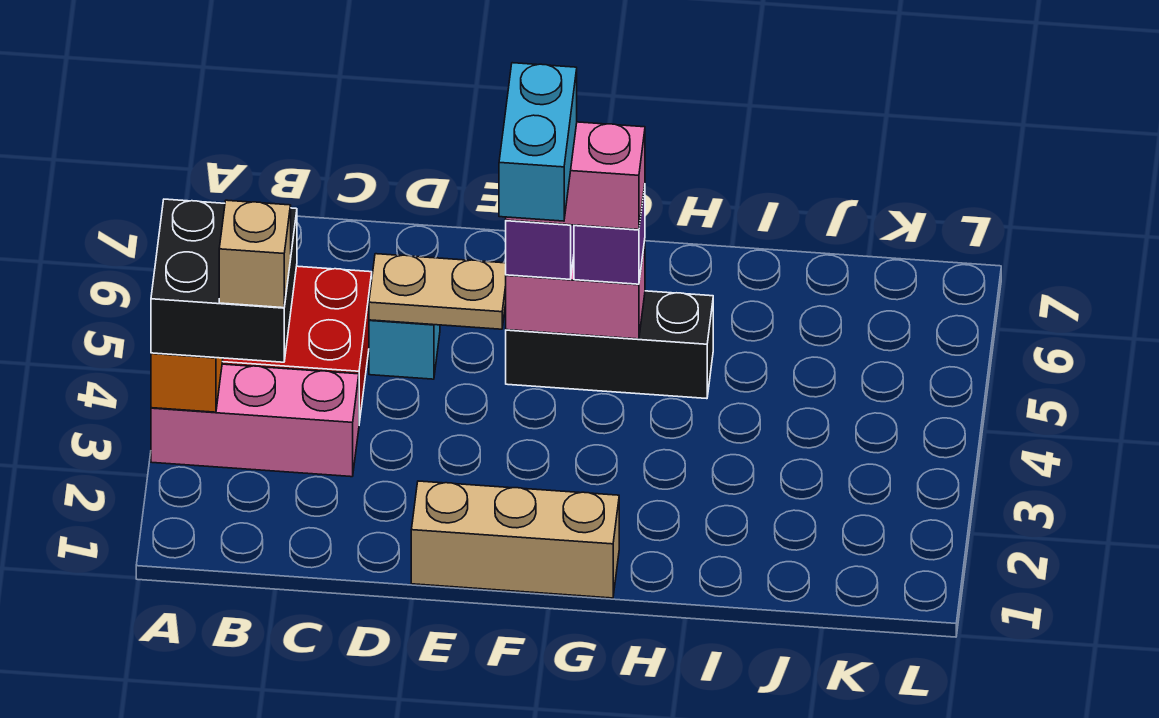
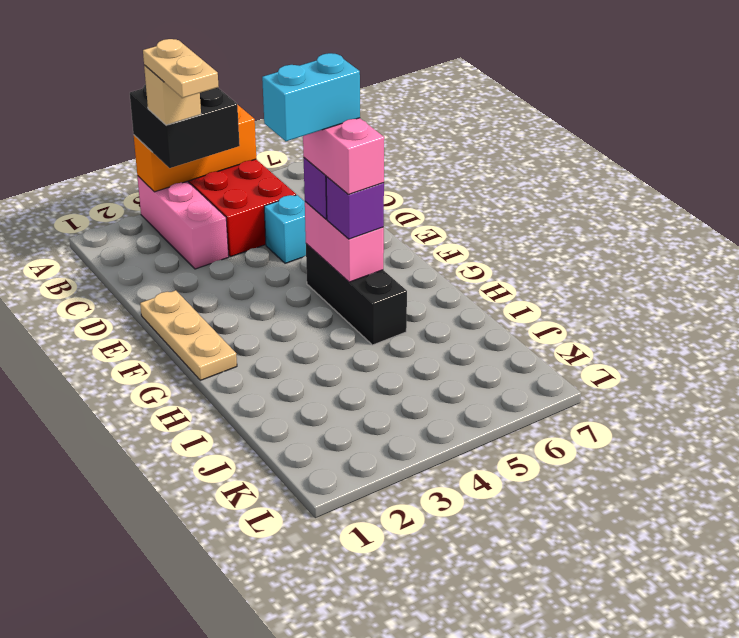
tan 1x2 plate [369,254,506,329] -> tan 1x2 plate moved to [143,39,219,98]
tan 1x3 brick [411,481,619,598] -> tan 1x3 plate [140,290,237,380]

